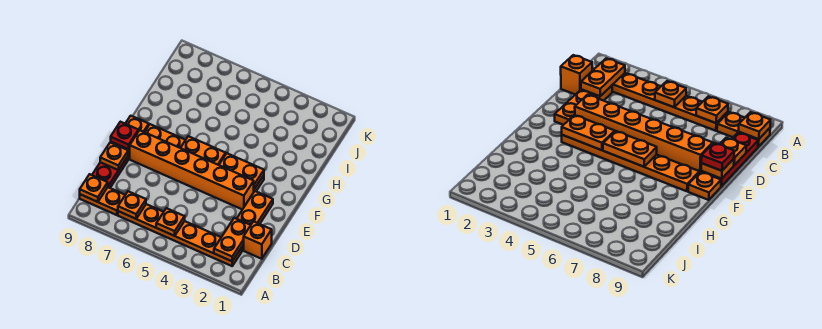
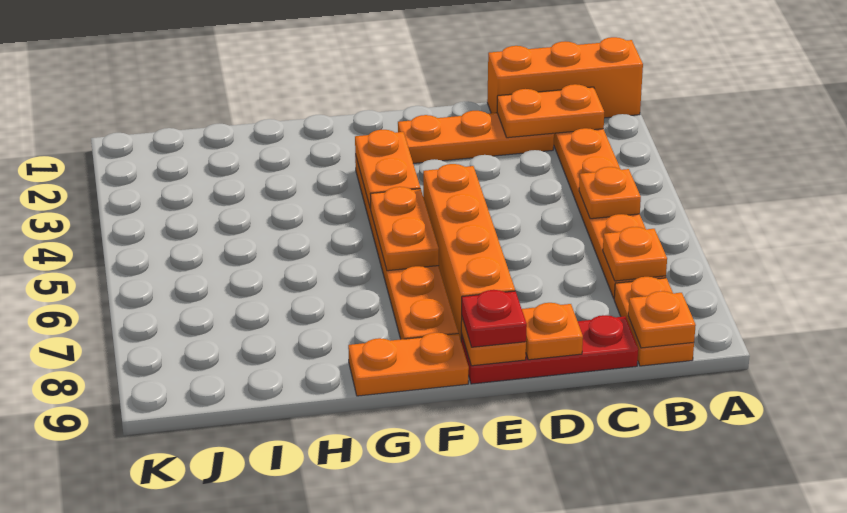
orange 1x1 brick [243,221,272,259] -> orange 1x3 brick [487,37,643,118]
orange 1x6 brick [130,130,254,209] -> orange 1x4 brick [423,164,515,339]
orange 1x1 plate [125,116,149,132] -> orange 1x2 plate [348,333,469,396]

